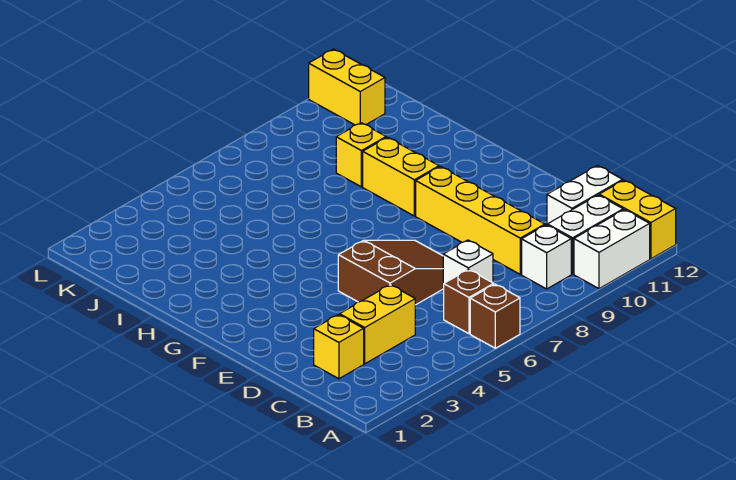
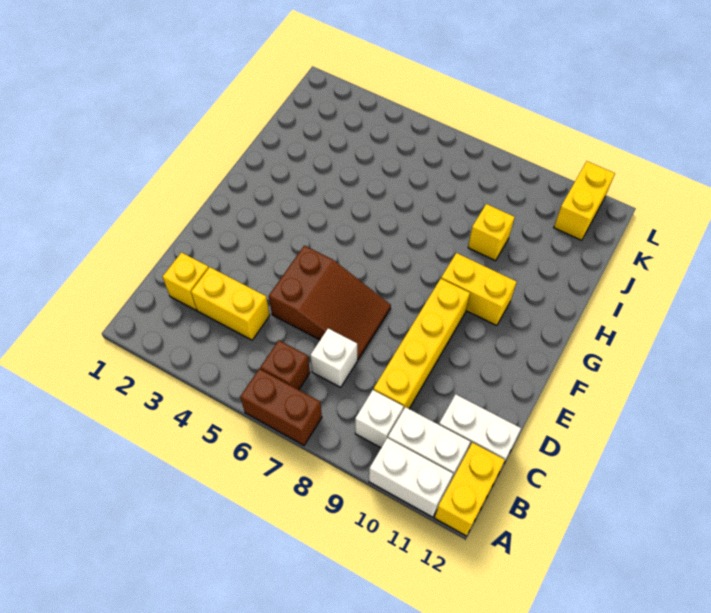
brown 1x1 brick [470,284,520,348] -> brown 1x2 brick [240,369,322,445]
yellow 1x2 brick [363,137,439,216] -> yellow 1x2 brick turned to [441,253,516,326]

